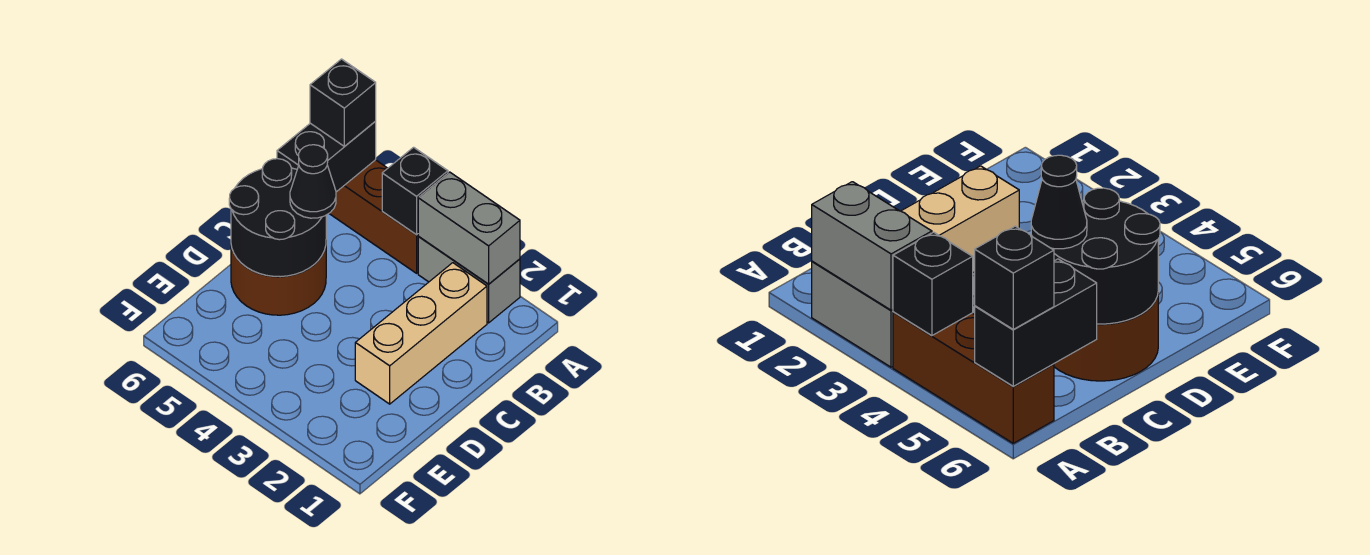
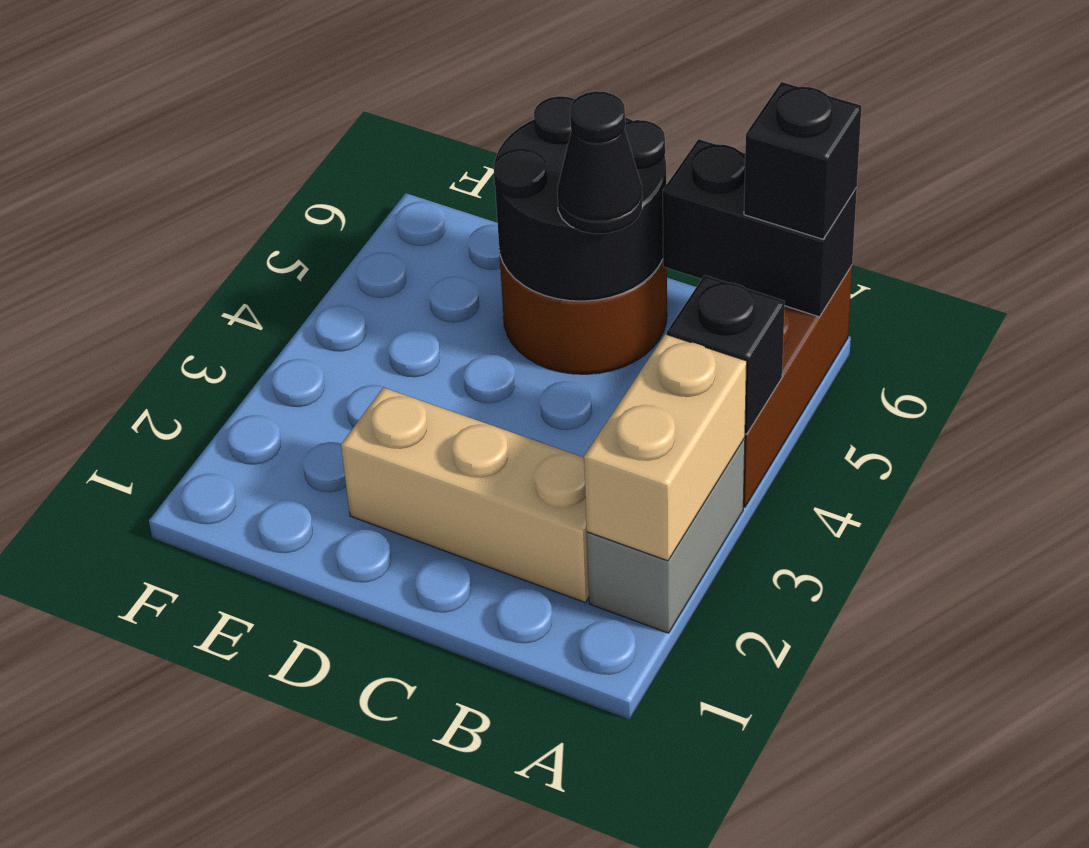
grey 1x2 brick [418,172,520,284] -> tan 1x2 brick [584,334,747,561]

